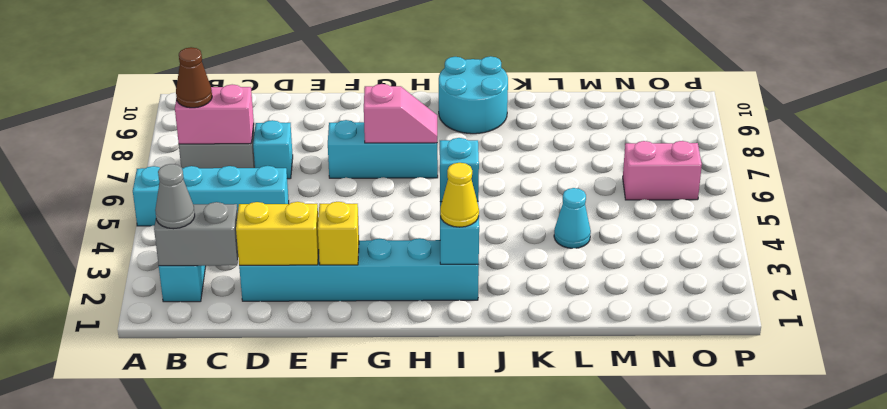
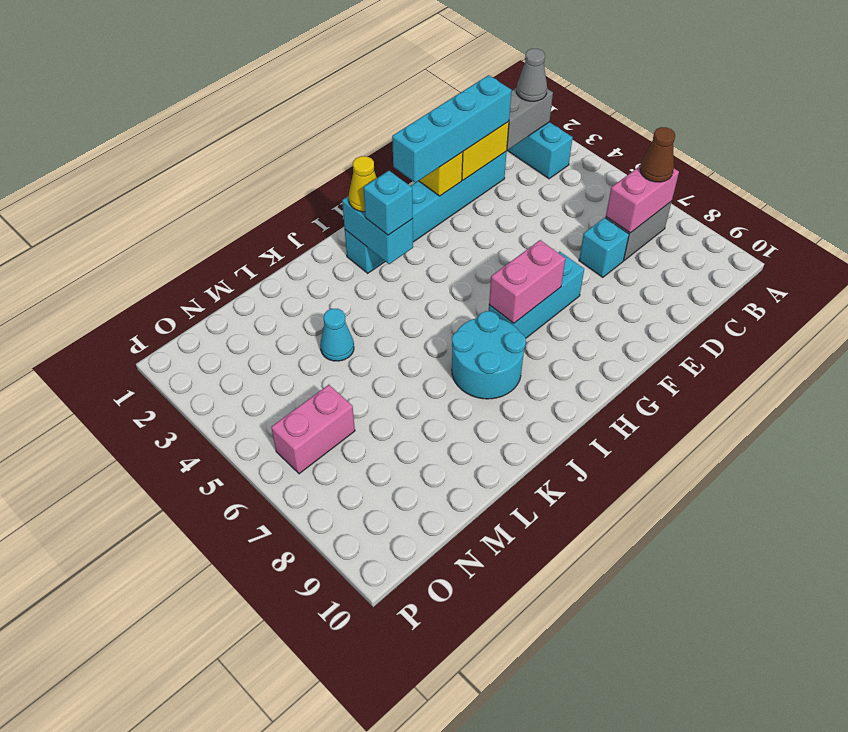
cyan 1x4 brick [133,166,289,226] -> cyan 1x4 brick moved to [392,75,512,183]
pink 1x2 slope [364,84,437,143] -> pink 1x2 brick [489,240,565,323]
cyan 2x2 round brick [439,56,508,134] -> cyan 2x2 round brick moved to [452,311,526,399]

